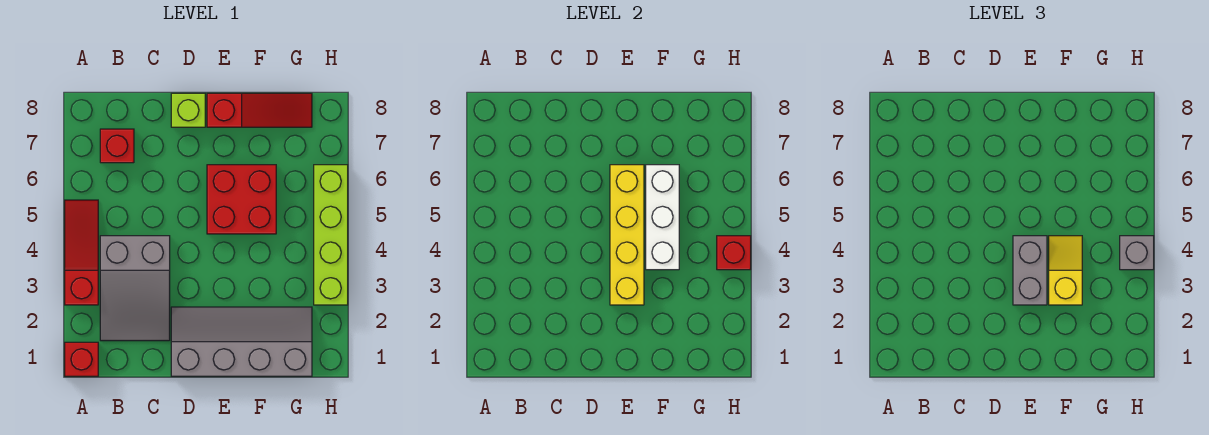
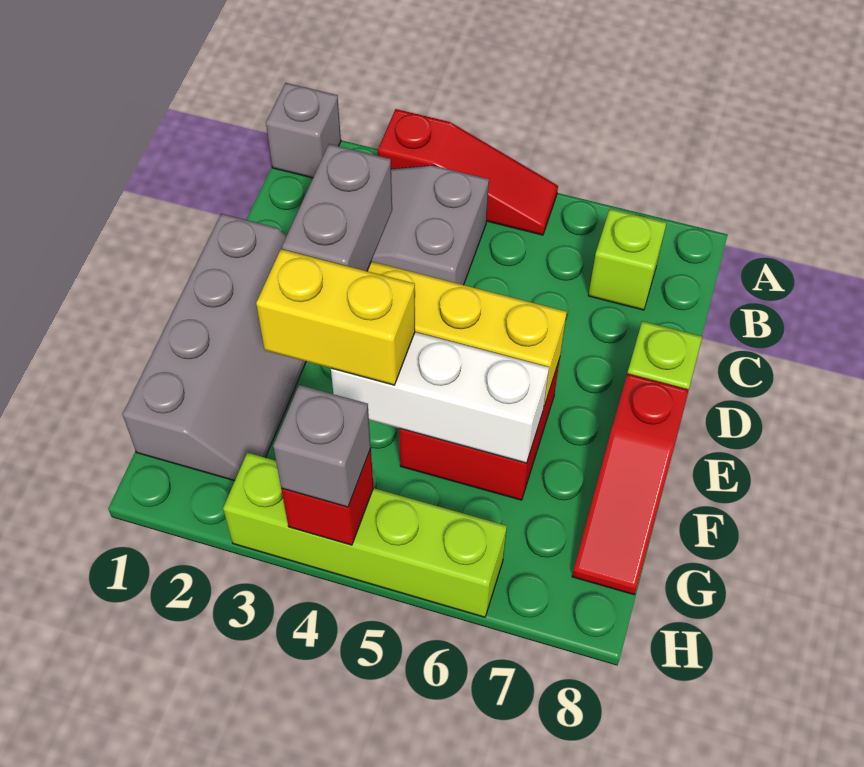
red 1x1 brick [65,342,98,376] -> grey 1x1 brick [266,83,341,178]
red 1x1 brick [100,129,134,163] -> lime 1x1 brick [588,209,666,310]
grey 1x2 brick [1013,236,1047,305] -> grey 1x2 brick turned to [282,144,392,271]
yellow 1x2 slope [1049,236,1082,305] -> yellow 1x2 brick [256,249,415,385]

